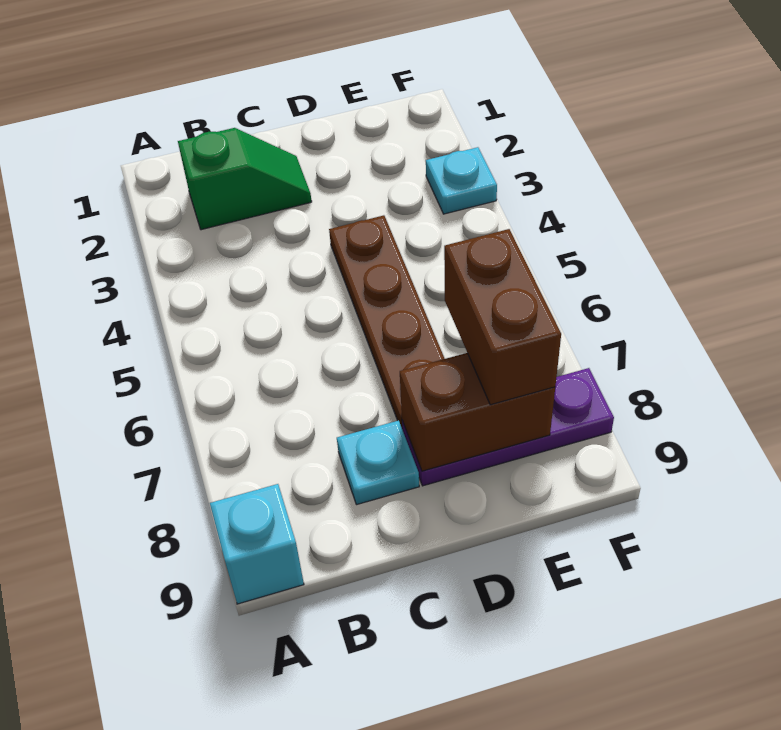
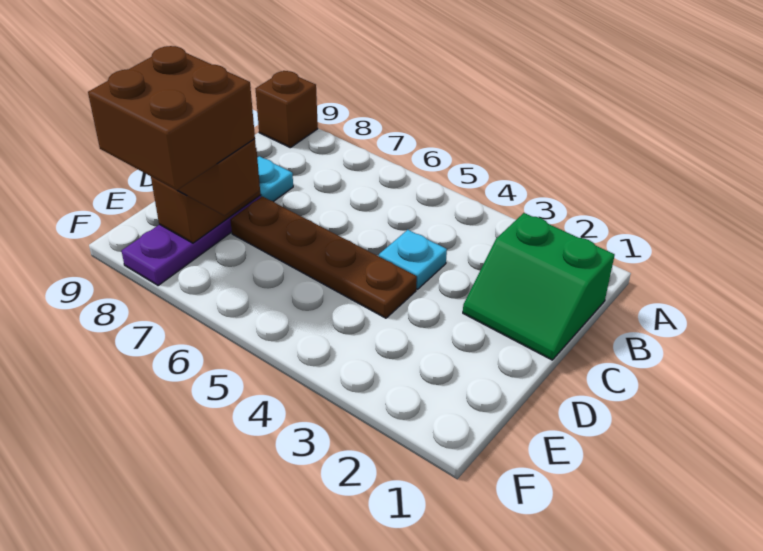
cyan 1x1 brick [210,484,304,604] -> brown 1x1 brick [255,71,318,148]
green 1x2 slope [178,128,312,230] -> green 2x2 slope [463,213,615,360]
none -> brown 2x2 brick [88,46,255,190]
cyan 1x1 plate [426,147,497,214] -> cyan 1x1 plate moved to [379,230,447,289]

